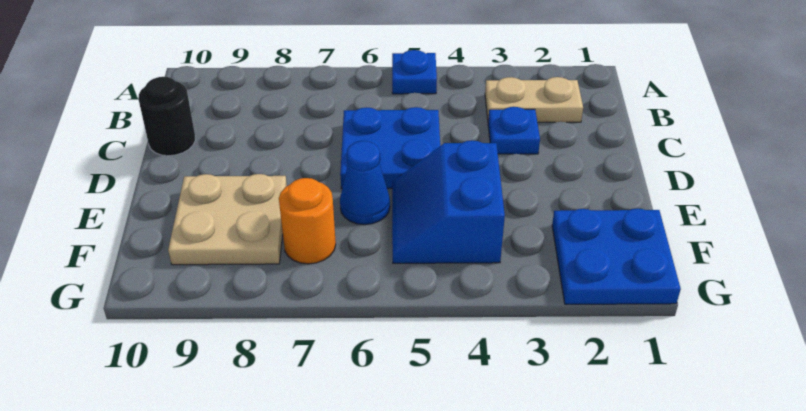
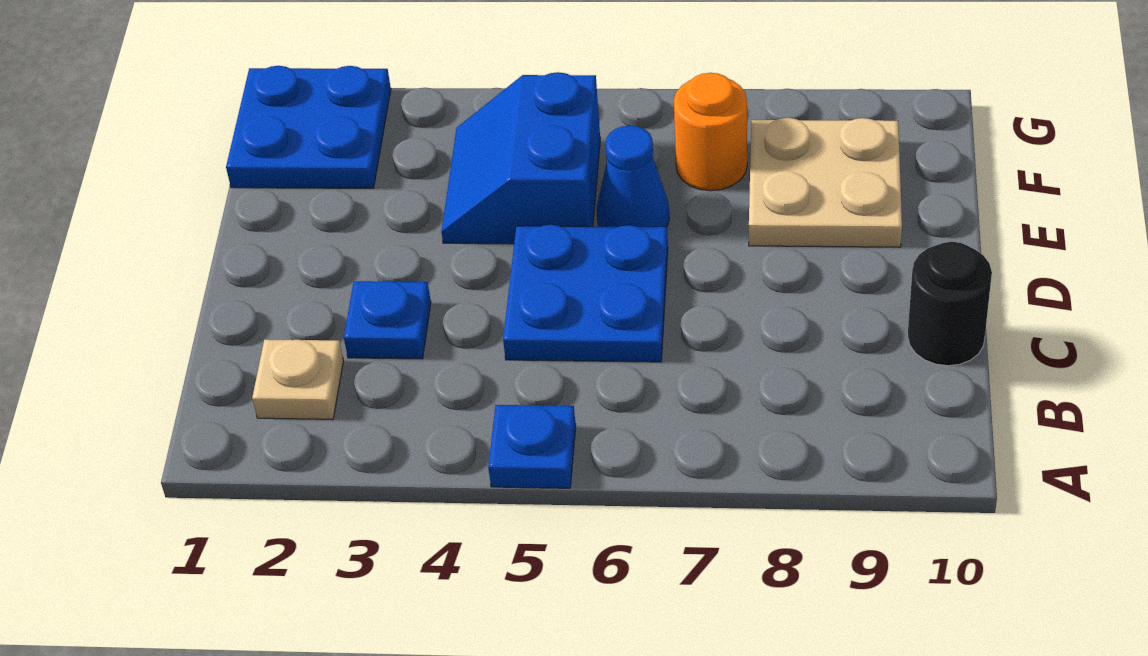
tan 1x2 plate [485,77,583,123] -> tan 1x1 plate [252,339,344,419]
blue 2x2 slope [392,140,505,263] -> blue 2x2 slope turned to [441,72,600,244]

